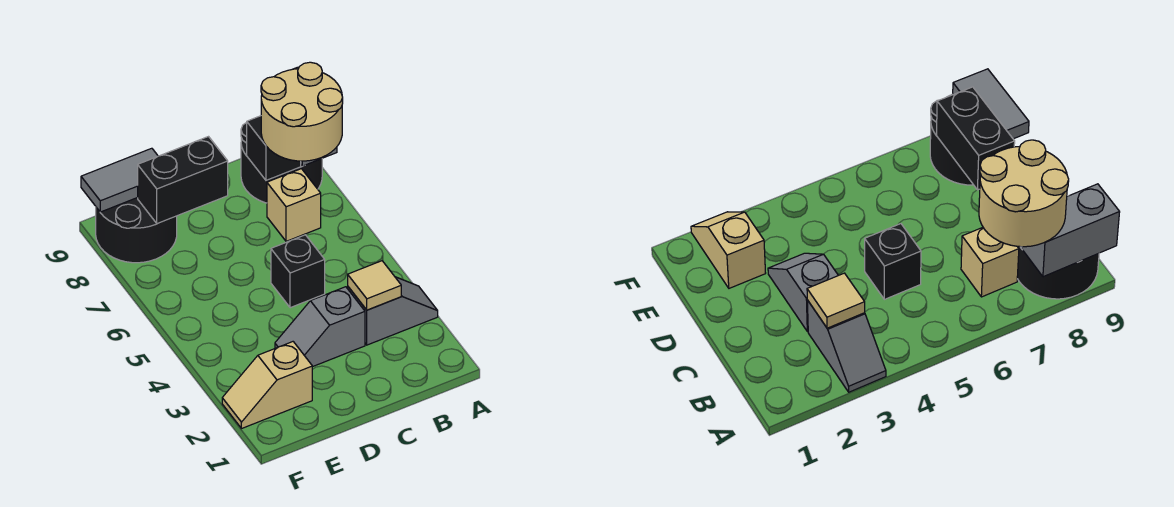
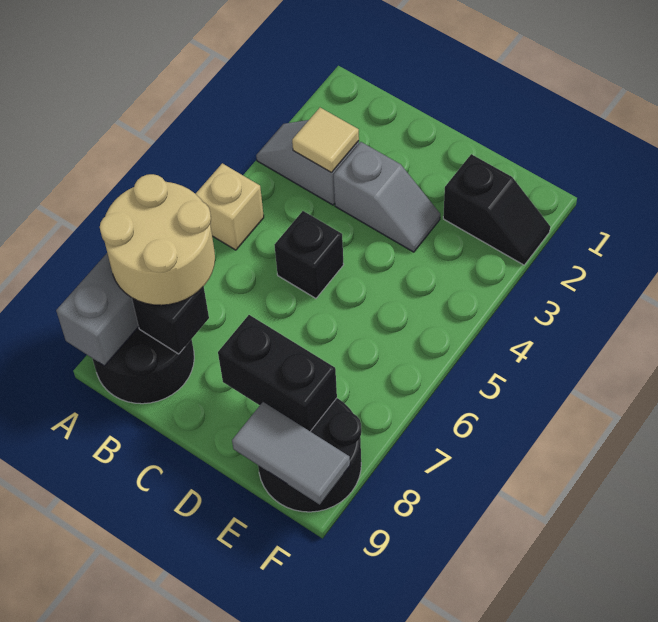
tan 1x1 brick [267,169,321,241] -> tan 1x1 brick moved to [196,163,264,250]
tan 1x2 slope [222,342,312,429] -> black 1x2 slope [443,154,550,265]

